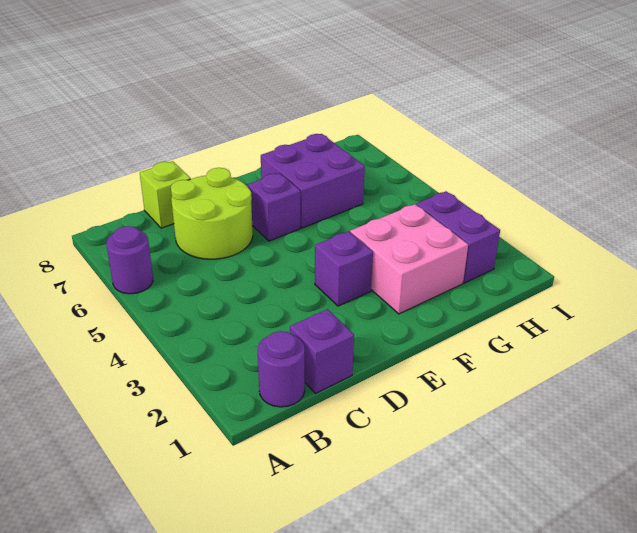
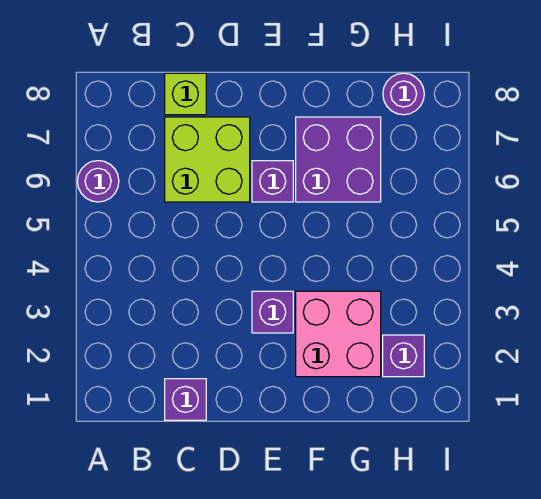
purple 1x1 round brick [258,331,305,407] -> purple 1x1 round brick moved to [383,73,424,115]
lime 2x2 round brick [171,168,253,259] -> lime 2x2 brick [165,117,250,202]
purple 1x2 brick [416,191,500,283] -> purple 1x1 brick [383,335,424,377]

